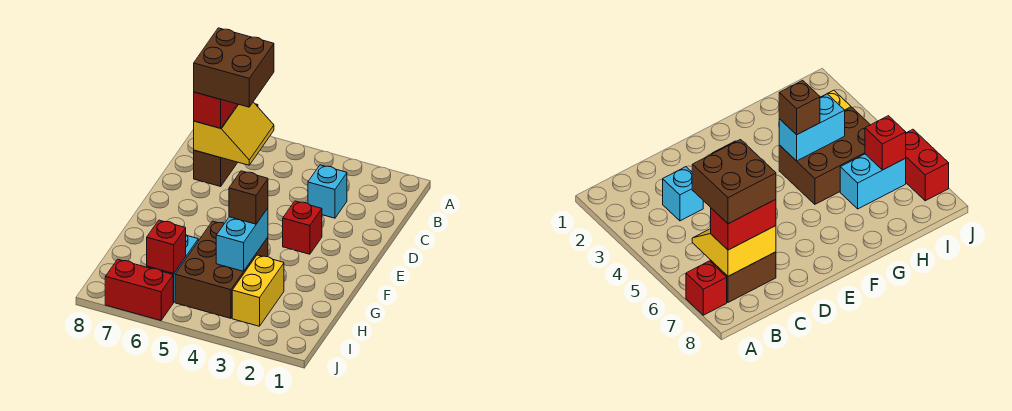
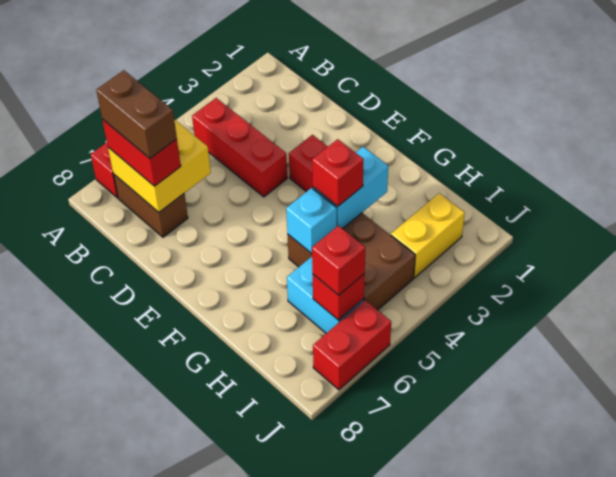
none -> red 1x3 brick [192,98,287,197]
yellow 2x2 slope [194,102,274,165] -> yellow 2x2 brick [108,119,211,212]
brown 2x2 brick [194,28,274,107] -> brown 1x2 brick [96,70,177,158]
cyan 1x1 brick [308,165,347,218] -> cyan 1x1 brick moved to [286,188,337,254]
cyan 1x2 brick [216,208,268,271] -> cyan 1x2 brick turned to [313,147,388,229]
brown 1x1 brick [229,171,268,224] -> red 1x1 brick [312,139,364,206]
yellow 1x2 brick [232,255,284,326] -> yellow 1x2 brick turned to [391,193,465,278]
none -> red 1x1 brick [312,226,365,295]

